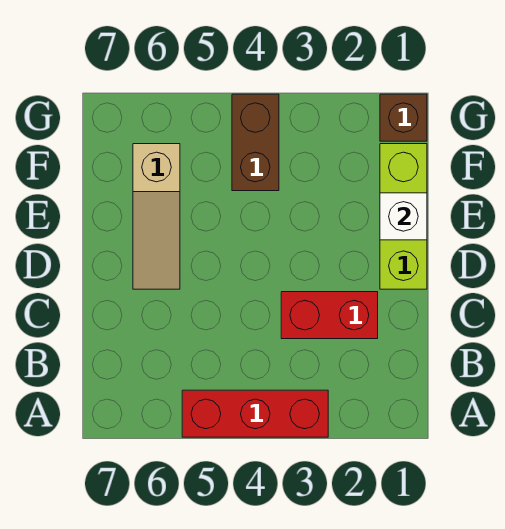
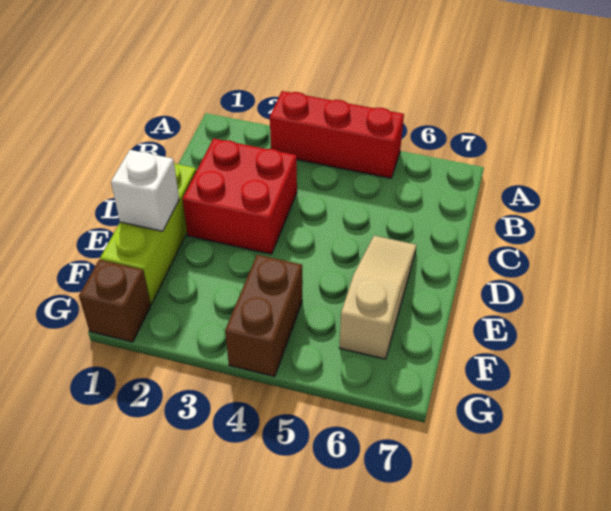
red 1x2 brick [281,292,378,339] -> red 2x2 brick [182,138,297,254]

